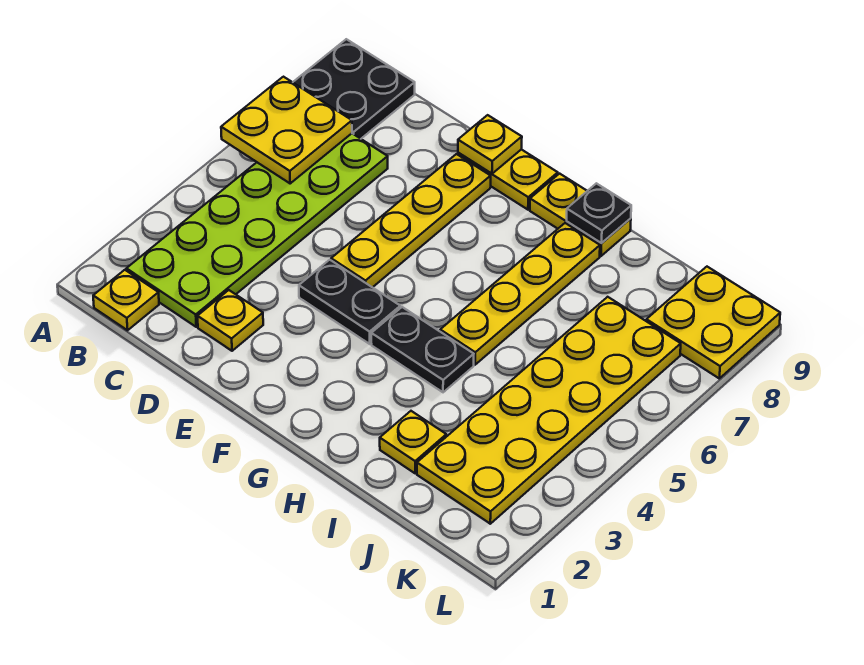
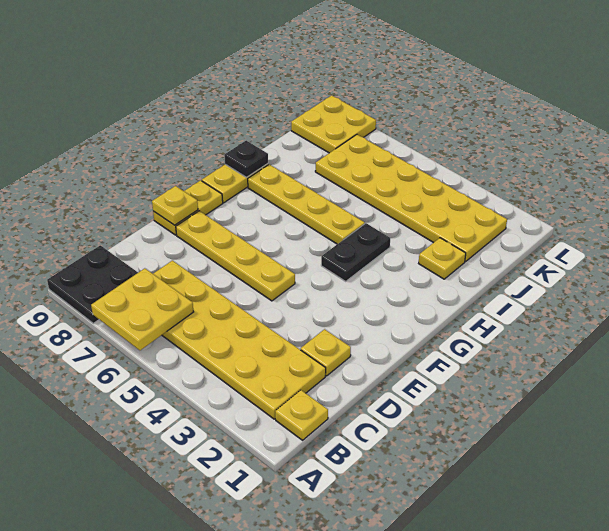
lime 2x6 plate [126,134,388,327] -> yellow 2x6 plate [153,261,326,419]
black 1x2 plate [299,260,400,344] -> none

